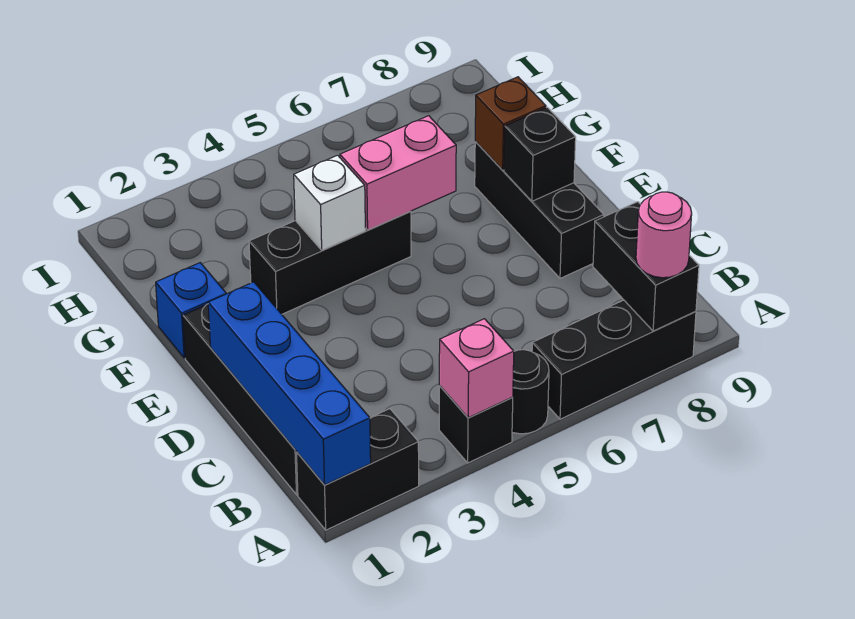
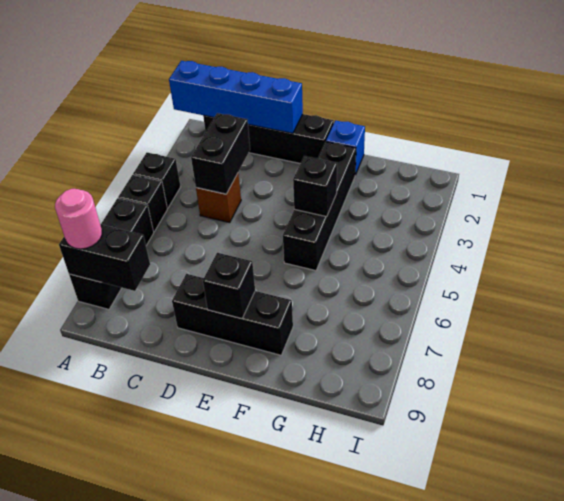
black 1x2 brick [296,409,419,530] -> black 1x2 brick moved to [191,113,250,194]
pink 1x1 brick [439,319,514,418] -> none
black 1x1 round brick [512,350,549,434] -> black 1x1 brick [118,175,167,232]
black 1x3 brick [249,211,411,314] -> black 1x4 brick [283,142,356,271]
white 1x1 brick [294,155,365,250] -> black 1x1 brick [293,156,337,217]
pink 1x2 brick [340,116,456,230] -> none
brown 1x1 brick [475,77,546,170] -> brown 1x1 brick moved to [196,173,241,223]

